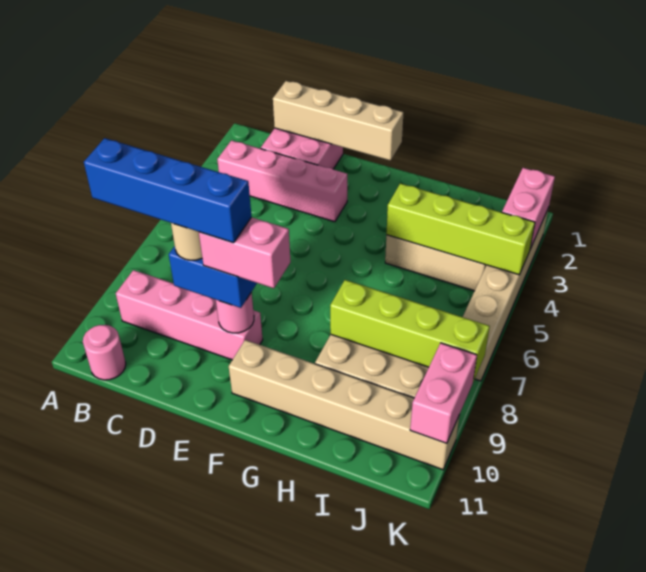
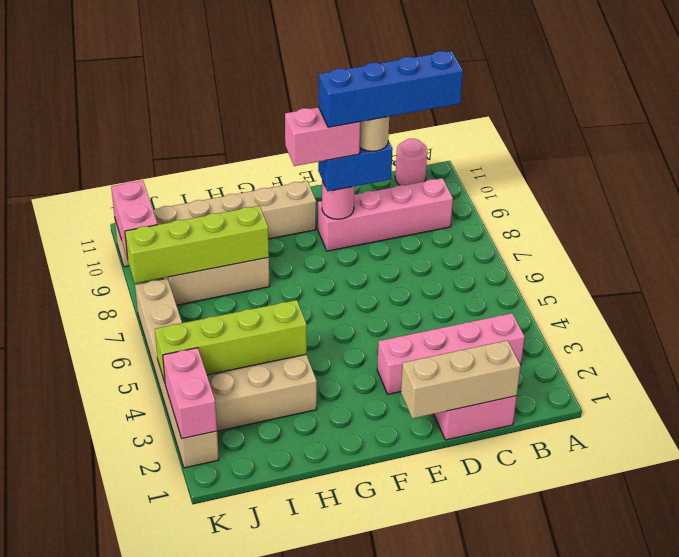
tan 1x4 brick [273,81,403,161] -> tan 1x3 brick [401,340,521,419]

